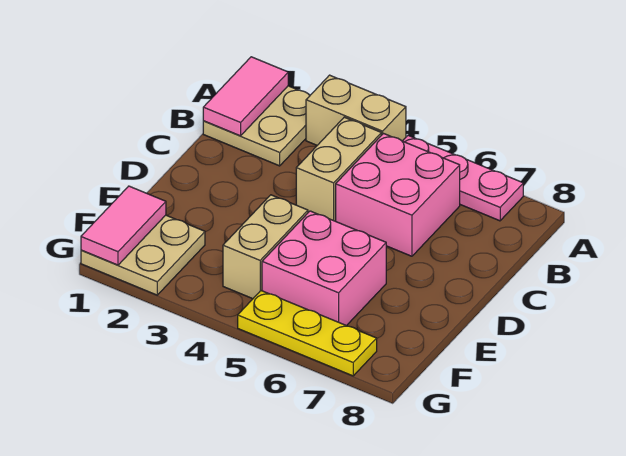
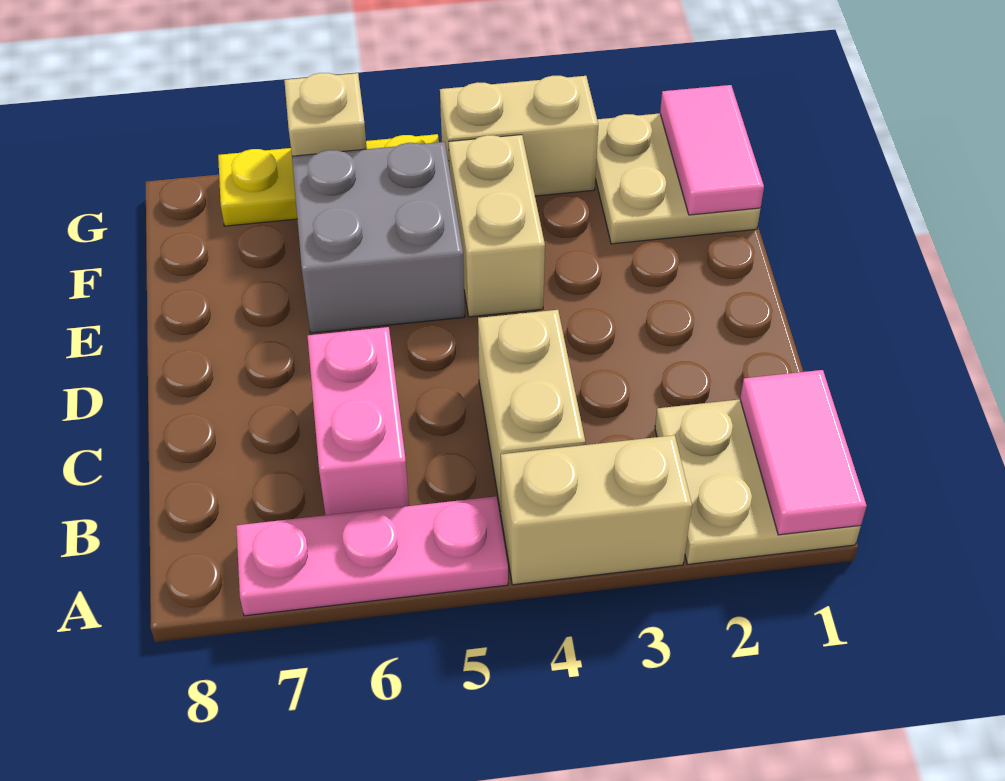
pink 2x2 brick [336,133,460,256] -> pink 1x2 brick [308,327,409,515]
pink 2x2 brick [262,211,386,326] -> grey 2x2 brick [292,142,465,333]
none -> tan 1x2 brick [440,76,598,196]
none -> tan 1x1 brick [284,73,367,156]

